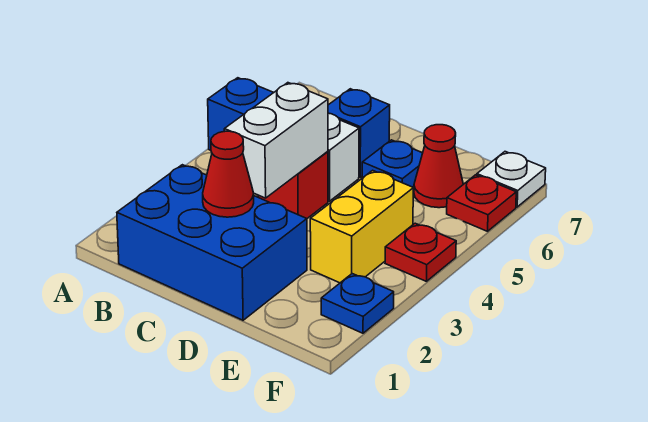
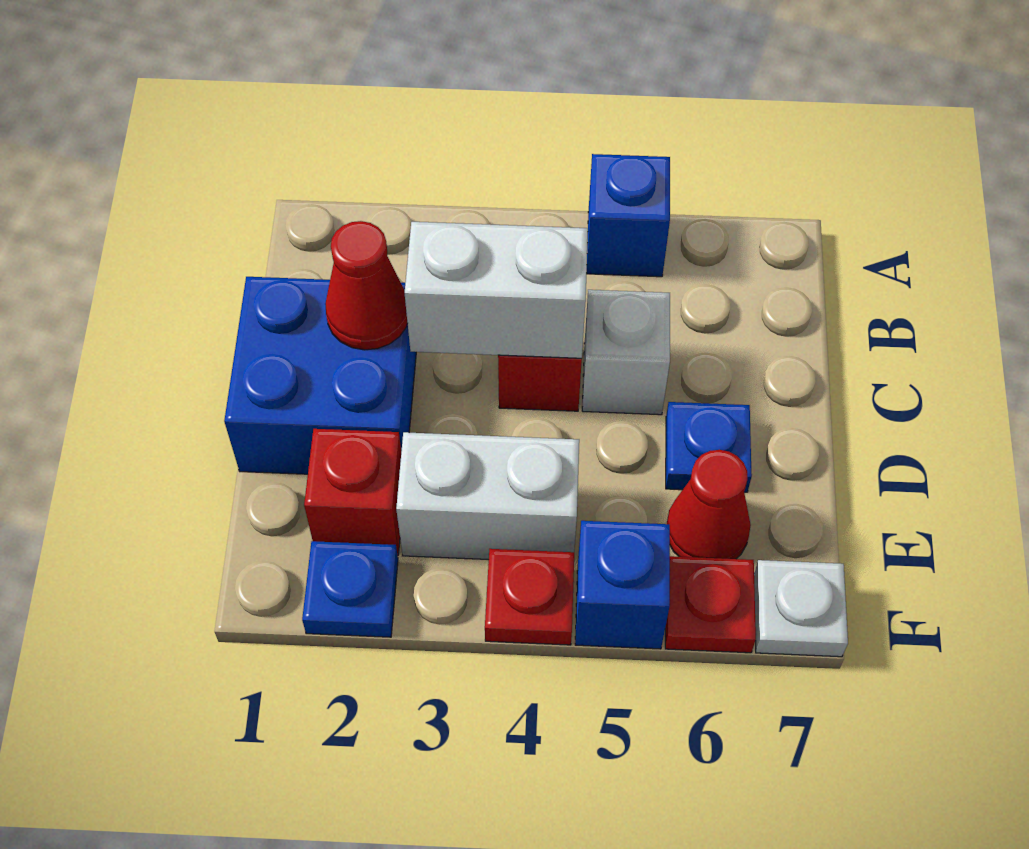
blue 2x3 brick [117,165,307,320] -> blue 2x2 brick [224,277,416,474]
blue 1x1 brick [328,89,390,177] -> blue 1x1 brick moved to [575,521,670,649]
none -> red 1x1 brick [304,429,401,555]
yellow 1x2 brick [310,170,413,283] -> white 1x2 brick [396,432,579,560]

